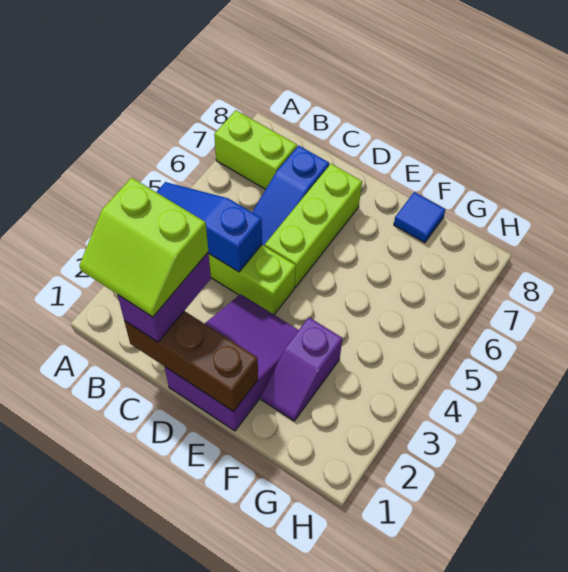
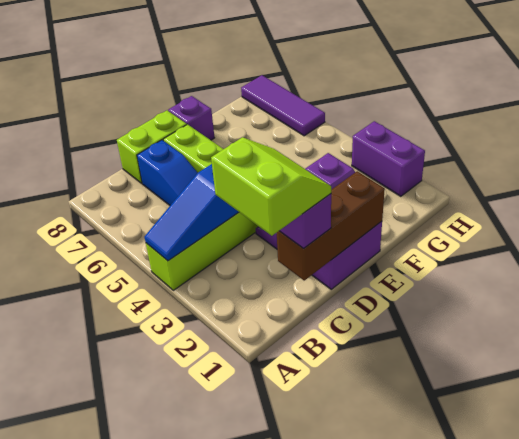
lime 1x2 brick [214,110,297,189] -> lime 1x2 brick moved to [117,111,187,183]
lime 2x2 slope [79,178,208,317] -> lime 2x2 slope turned to [211,137,331,236]
none -> purple 1x1 brick [168,96,215,140]
blue 1x1 tile [394,192,446,243] -> none
none -> purple 1x2 brick [352,121,425,196]
none -> purple 1x3 tile [241,75,325,136]

